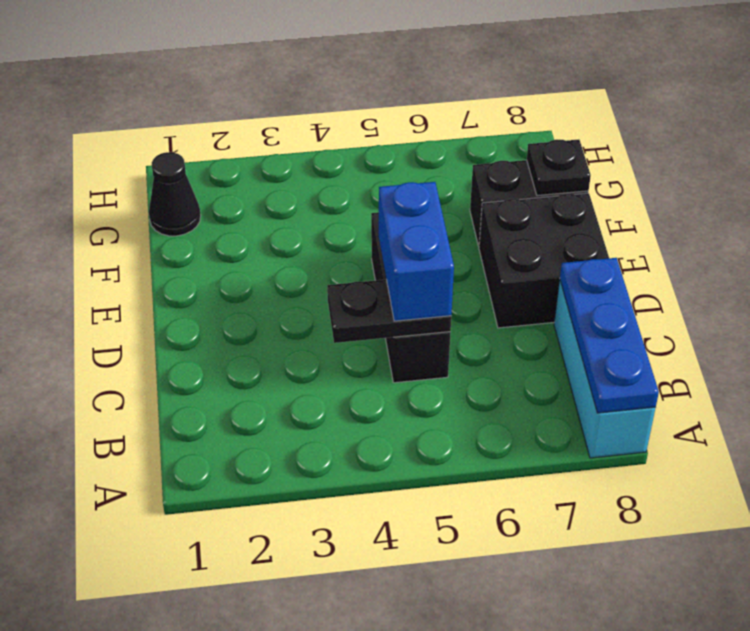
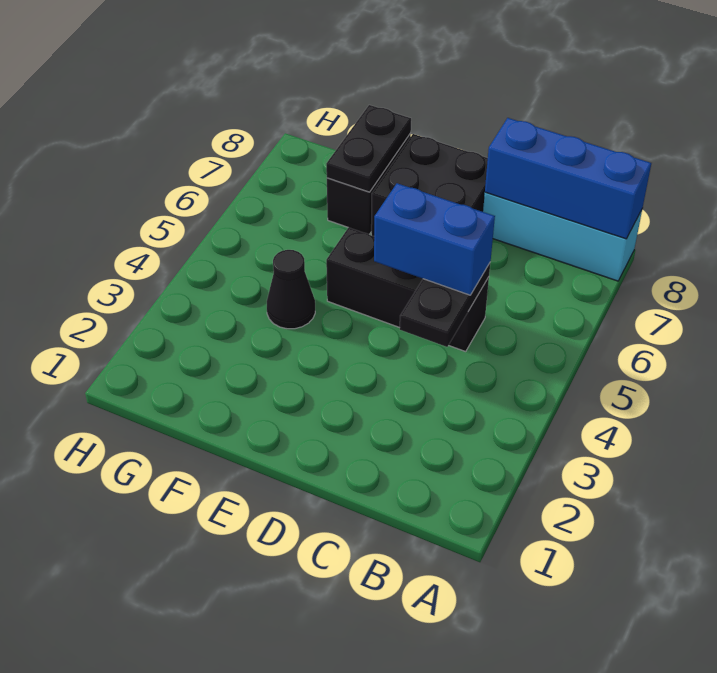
blue 1x3 plate [560,258,659,413] -> blue 1x3 brick [485,118,651,239]
black 1x1 plate [527,139,591,196] -> black 1x2 plate [326,105,411,192]
black 1x1 cone [149,152,201,236] -> black 1x1 cone moved to [267,250,315,329]

